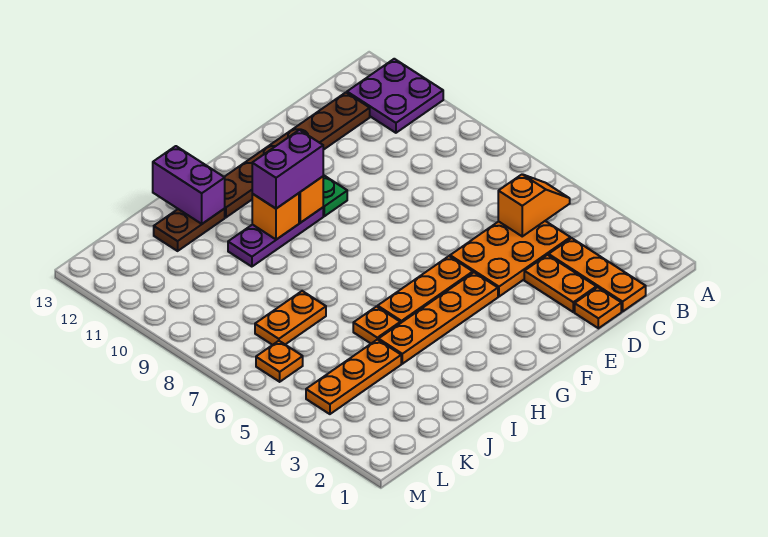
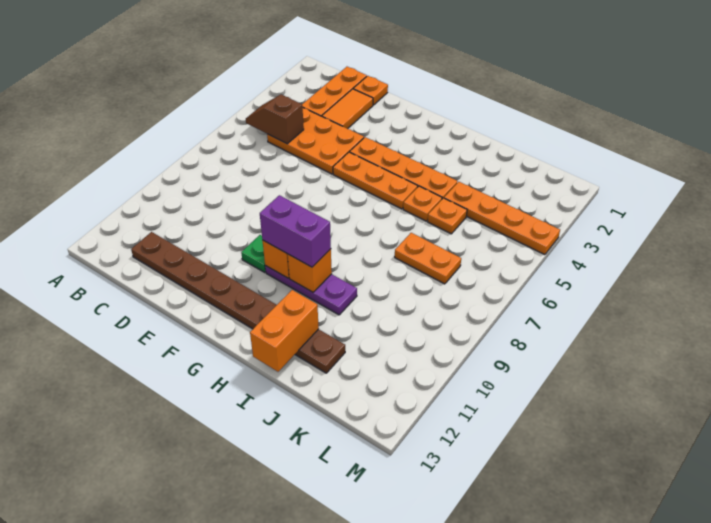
purple 2x2 plate [347,59,443,133] -> none
orange 1x2 slope [498,174,570,236] -> brown 1x2 slope [246,94,304,144]
orange 1x2 plate [524,255,596,312] -> orange 1x2 tile [322,89,373,129]
purple 1x2 brick [153,146,225,224] -> orange 1x2 brick [250,290,319,372]
orange 1x3 plate [306,339,401,414] -> orange 1x4 plate [444,182,560,255]
orange 1x1 plate [256,341,303,382] -> orange 1x1 plate moved to [428,198,467,234]

